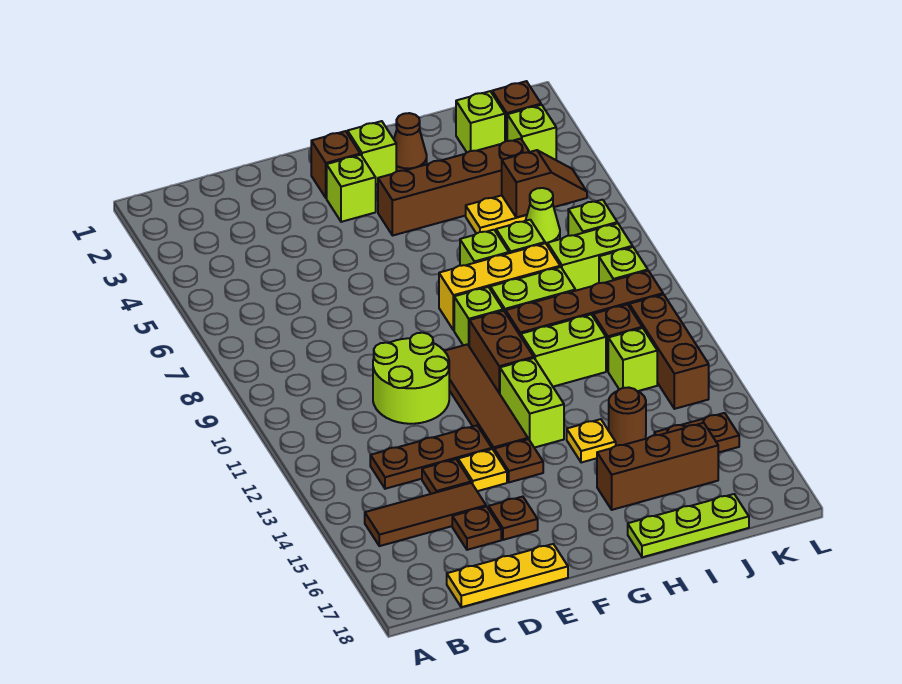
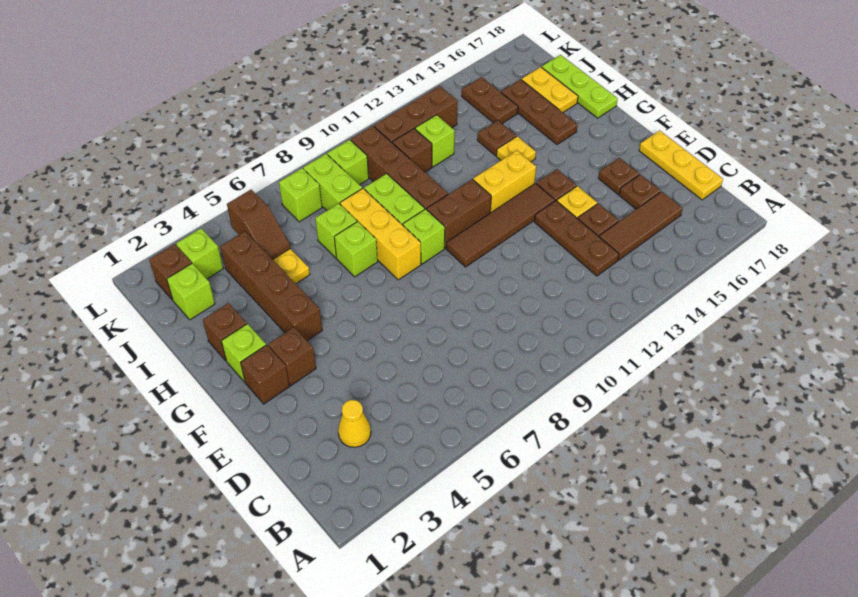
brown 1x3 tile [365,483,486,546] -> brown 1x3 tile turned to [599,192,683,260]
none -> yellow 1x1 cone [338,400,371,447]
lime 2x2 round brick [373,333,449,424] -> none
lime 1x1 brick [327,155,376,222] -> brown 1x1 brick [268,327,316,385]
lime 1x2 brick [500,358,564,448] -> yellow 1x2 brick [473,150,536,213]
brown 1x1 cone [394,113,427,172] -> brown 1x1 brick [203,303,247,361]
lime 1x2 brick [521,315,606,387] -> none
brown 1x3 brick [597,423,718,510] -> brown 1x3 plate [501,79,577,145]
brown 1x1 round brick [609,387,646,446] -> brown 1x1 plate [477,121,516,156]
none -> yellow 1x2 plate [522,67,578,112]
brown 1x2 slope [502,150,587,217] -> brown 1x2 slope turned to [227,190,290,260]
lime 1x1 cone [525,188,560,244] -> none

